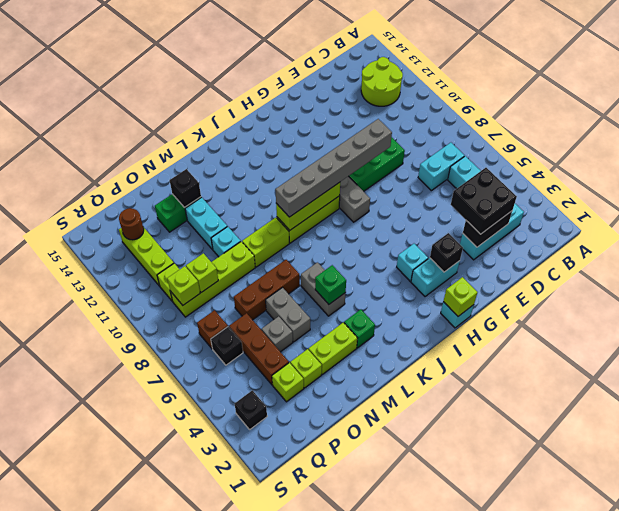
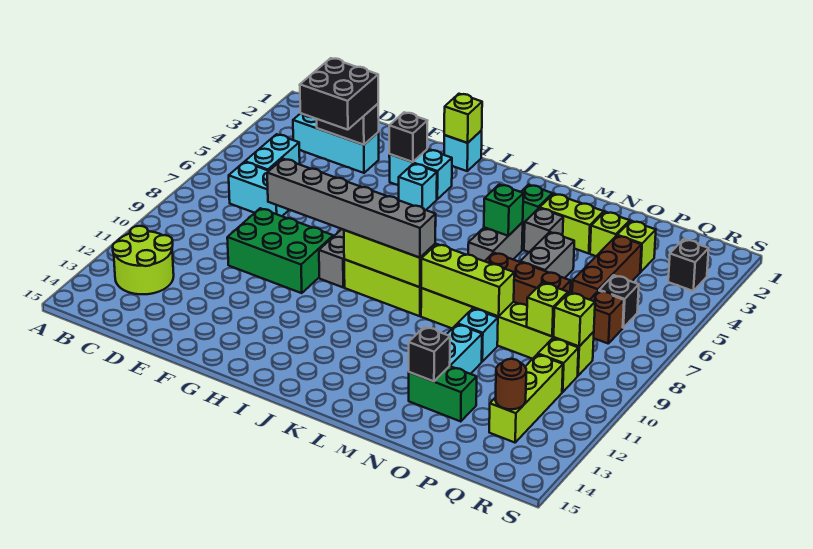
none -> lime 1x3 brick [421,244,514,316]
grey 1x1 brick [262,316,293,352] -> grey 1x1 brick moved to [524,208,563,252]

